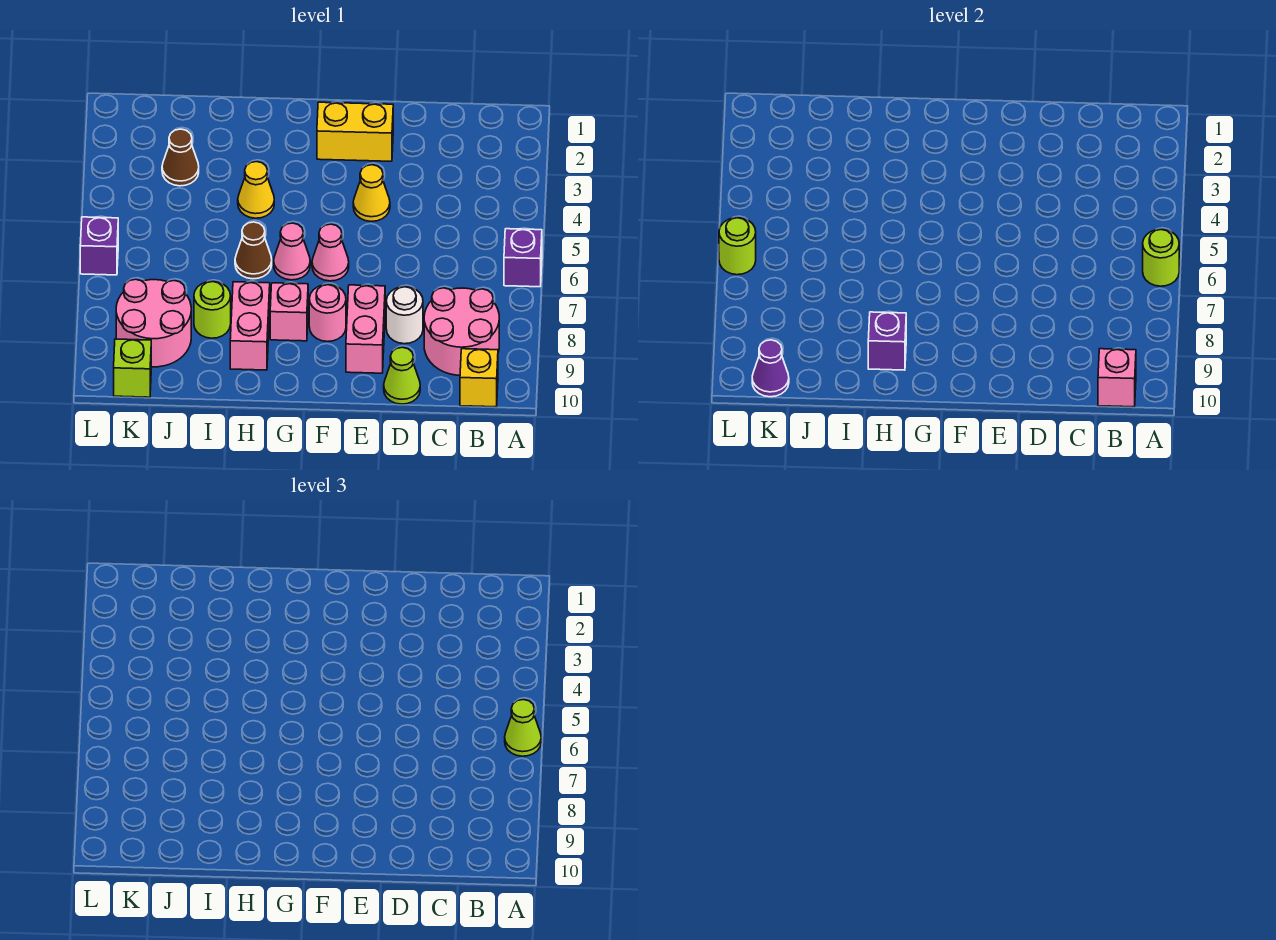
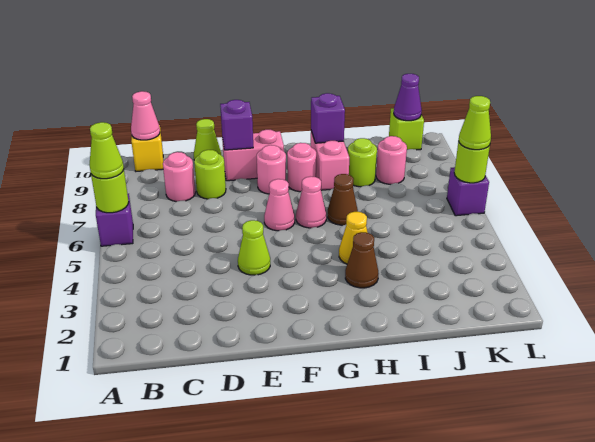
pink 2x2 round brick [424,288,499,375] -> pink 1x1 round brick [163,152,195,202]
pink 1x1 brick [1098,349,1136,407] -> pink 1x1 cone [131,91,160,140]
white 1x1 round brick [386,287,423,344] -> lime 1x1 round brick [194,150,226,199]
yellow 1x2 brick [317,102,393,161] -> none
yellow 1x1 cone [353,165,390,221] -> lime 1x1 cone [238,220,270,275]
pink 1x2 brick [346,285,385,373] -> pink 1x2 brick turned to [222,130,284,181]
none -> purple 1x1 brick [220,100,253,150]
pink 1x1 brick [270,283,308,341] -> pink 1x1 round brick [287,143,316,192]
brown 1x1 cone [162,129,199,186] -> brown 1x1 cone moved to [345,232,379,288]
pink 2x2 round brick [116,279,191,367] -> pink 1x1 round brick [376,136,407,184]
none -> lime 1x1 cone [459,96,491,150]

